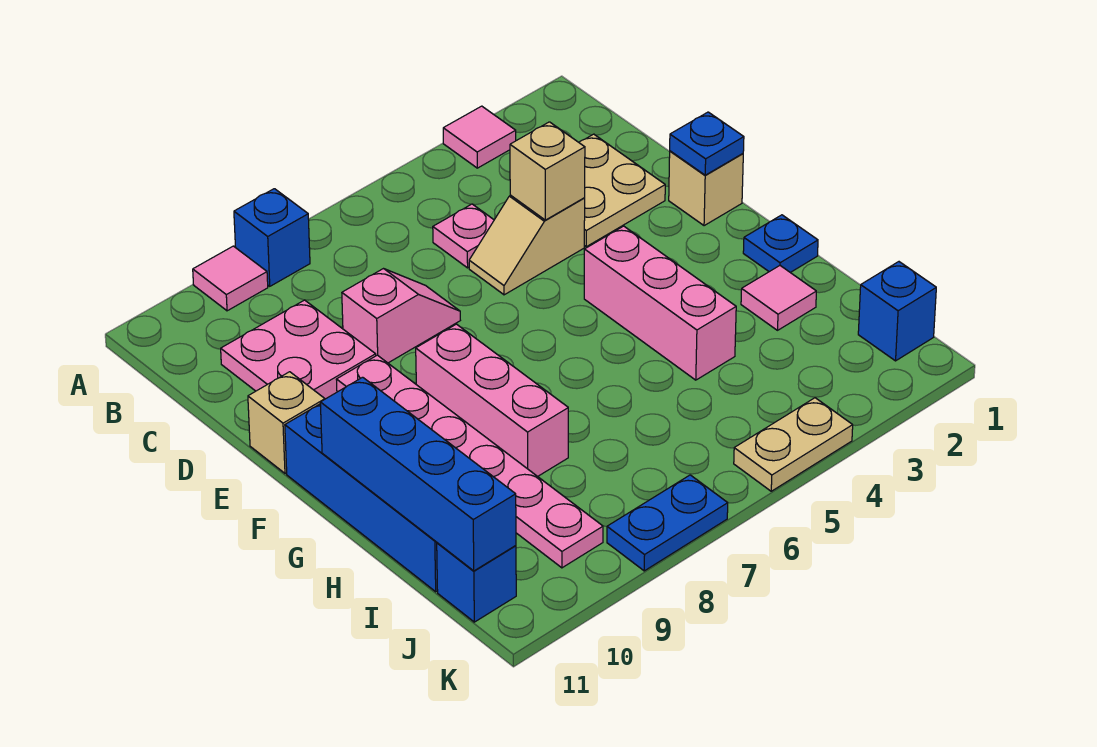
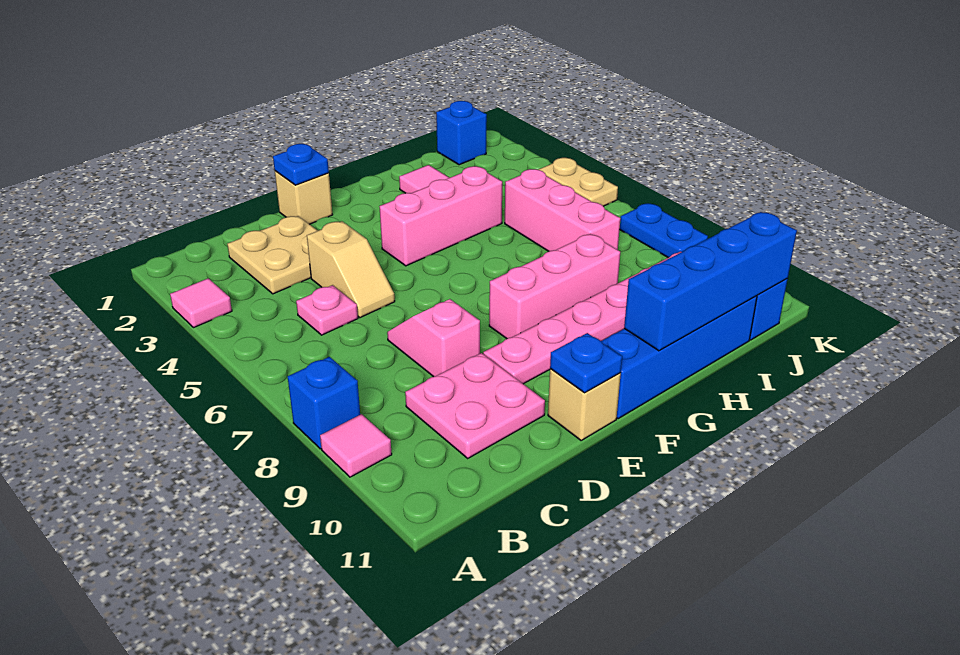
tan 1x1 brick [510,122,585,220] -> none
blue 1x1 plate [743,215,818,272] -> blue 1x1 plate moved to [550,333,622,393]
none -> pink 1x3 brick [505,169,620,251]

